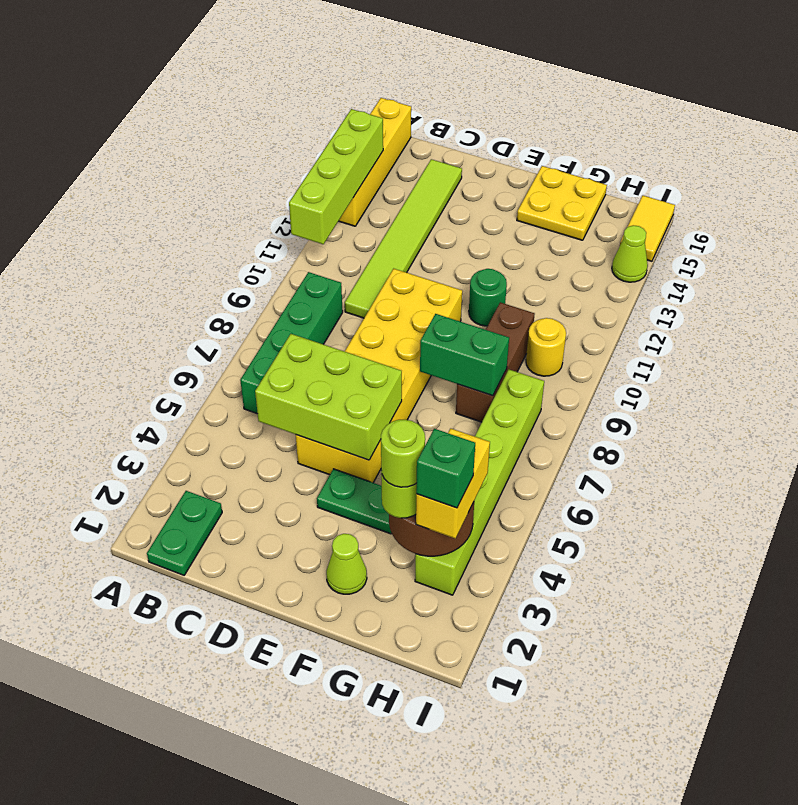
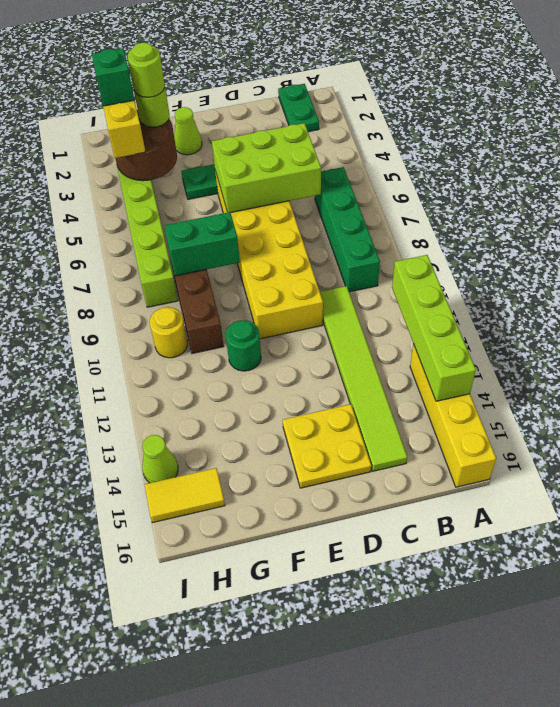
yellow 2x2 plate [517,166,607,240] -> yellow 2x2 plate moved to [283,404,371,488]
yellow 1x2 tile [620,196,675,261] -> yellow 1x2 tile turned to [145,468,225,523]

